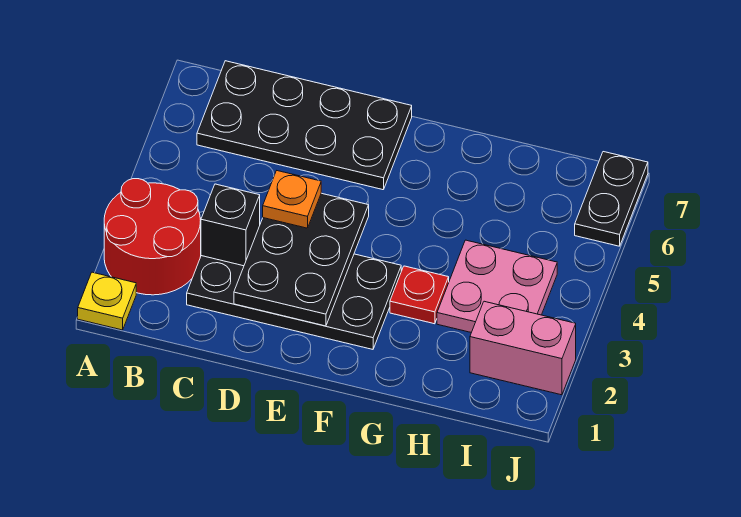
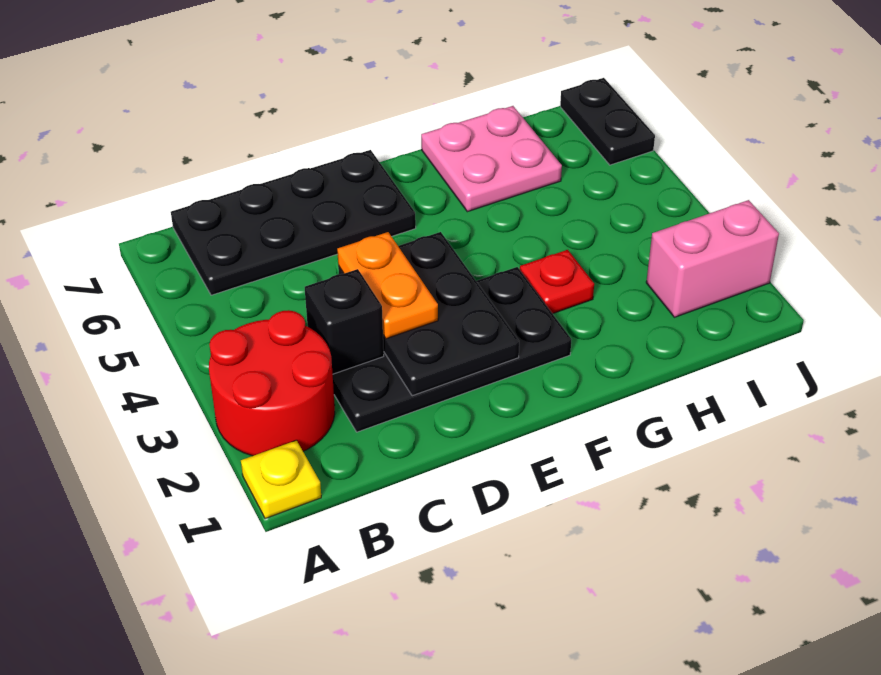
orange 1x1 plate [263,171,321,228] -> orange 1x2 plate [337,232,438,339]
pink 2x2 plate [437,240,557,333] -> pink 2x2 plate moved to [421,106,562,212]

